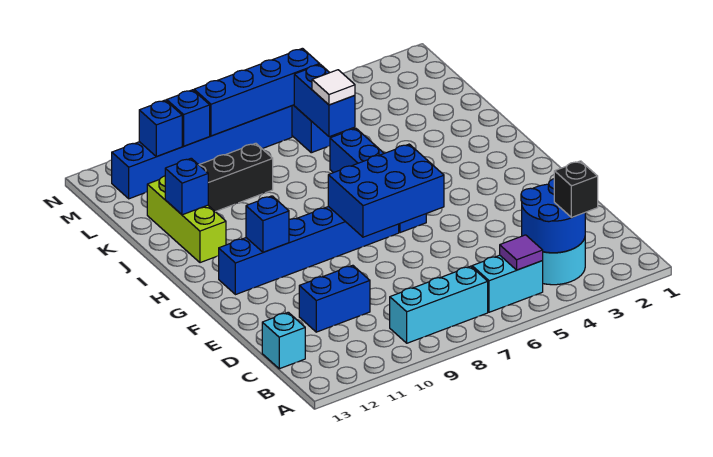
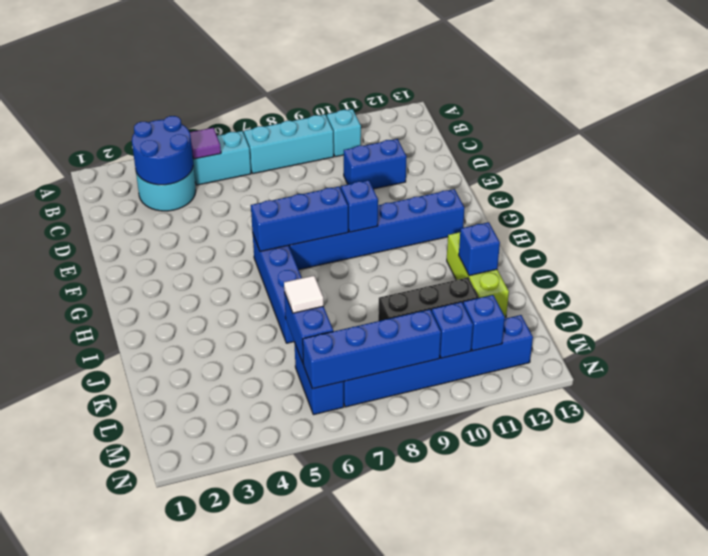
black 1x1 brick [554,161,598,218] -> none
cyan 1x1 brick [262,312,305,369] -> cyan 1x1 brick moved to [327,109,361,157]
blue 2x3 brick [328,144,444,237] -> blue 1x3 brick [251,187,348,251]
blue 1x1 brick [246,196,289,252] -> blue 1x1 brick moved to [341,180,378,232]

